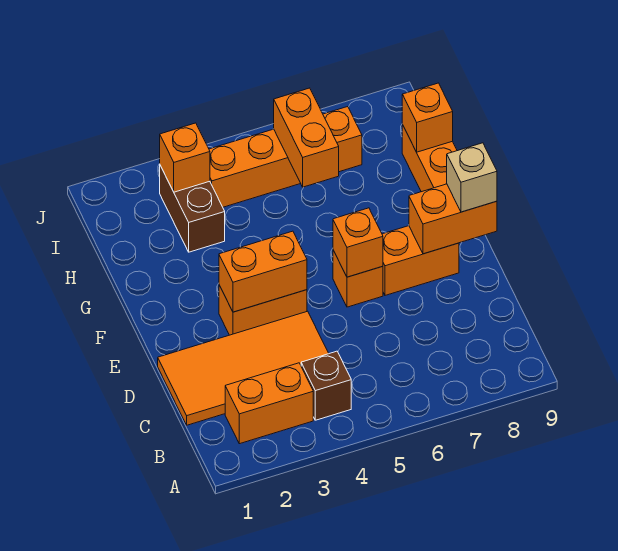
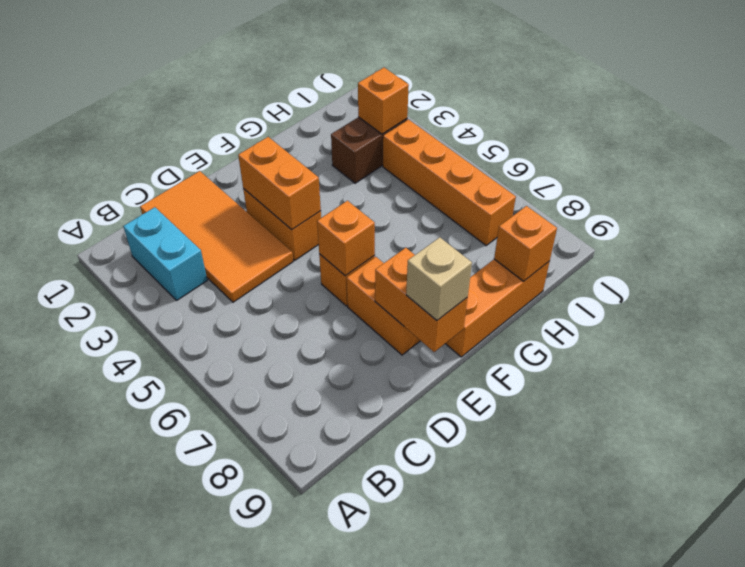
orange 1x2 brick [225,363,313,444] -> cyan 1x2 brick [123,207,207,300]
brown 1x1 brick [301,351,351,420] -> none
orange 1x2 brick [274,88,339,187] -> none

